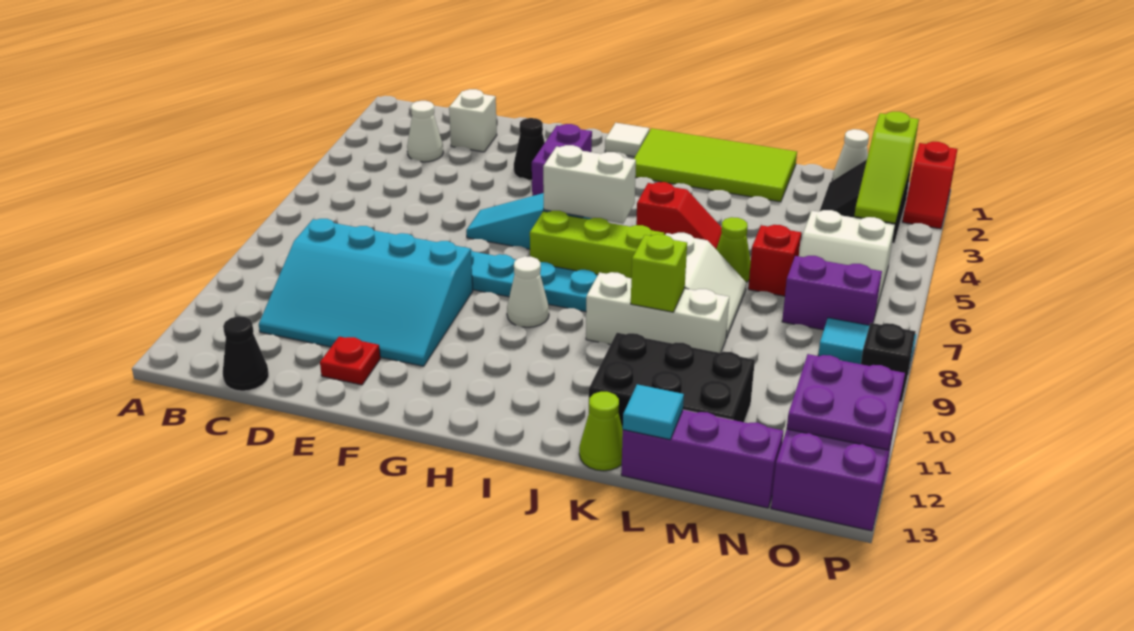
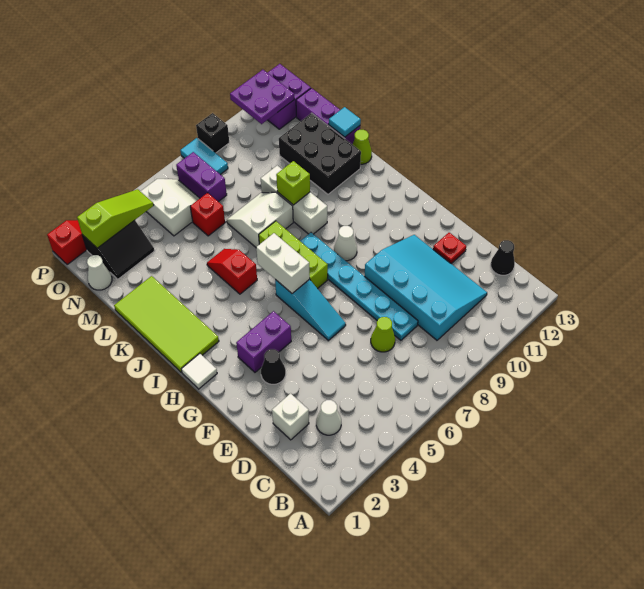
lime 1x1 cone [716,217,751,282] -> lime 1x1 cone moved to [371,317,395,352]

